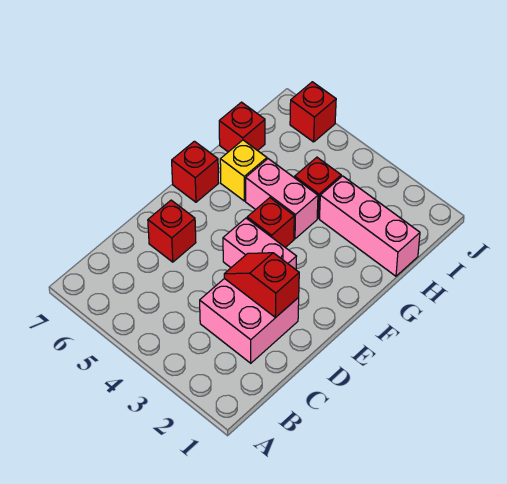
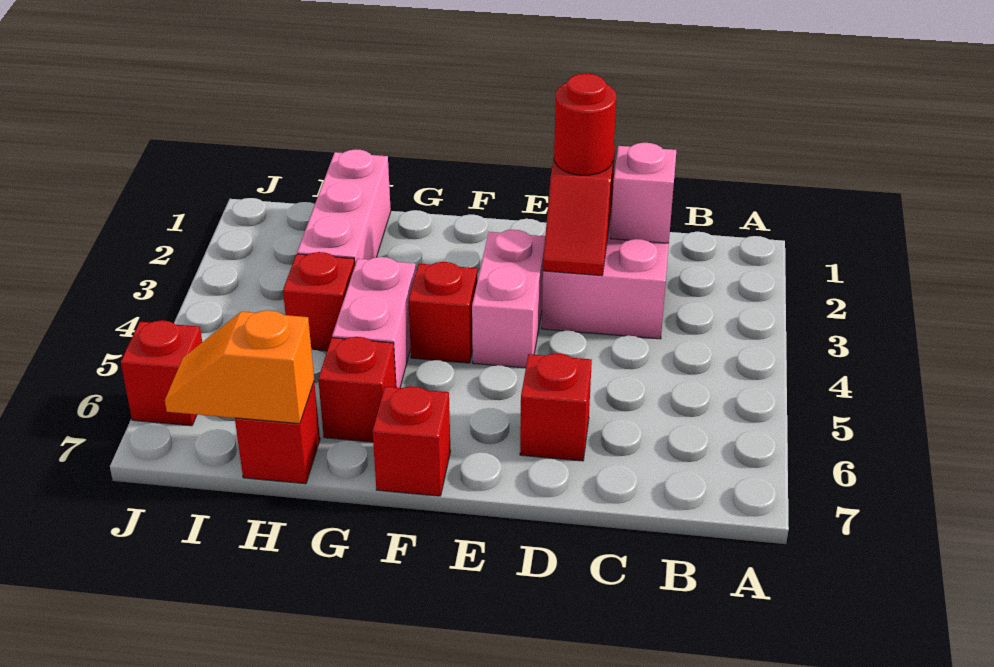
none -> pink 1x1 brick [610,143,676,243]
none -> red 1x1 round brick [554,74,616,175]
yellow 1x1 brick [220,140,267,201] -> red 1x1 brick [318,337,396,442]
none -> orange 1x2 slope [165,310,314,424]

